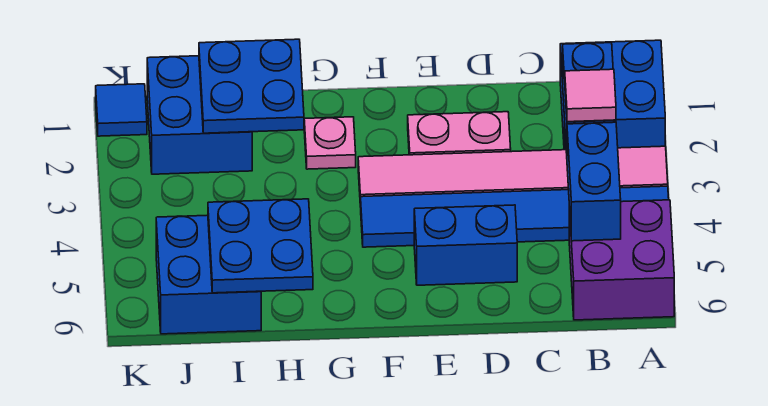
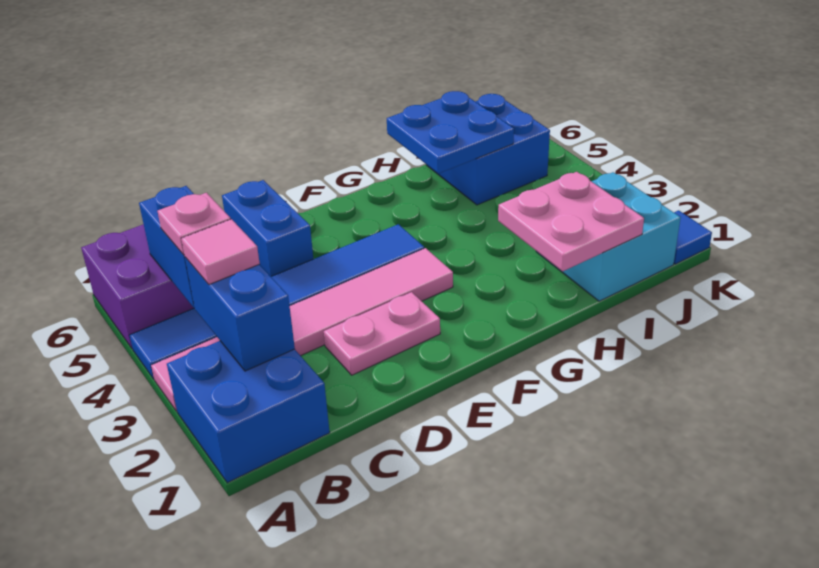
blue 1x2 brick [414,205,517,285] -> blue 1x2 brick turned to [222,180,313,276]
pink 1x1 plate [304,117,356,169] -> pink 1x1 plate moved to [158,193,231,255]
blue 2x2 plate [199,39,304,133] -> pink 2x2 plate [498,172,644,271]
blue 2x2 brick [147,56,252,174] -> cyan 2x2 brick [536,172,681,301]

